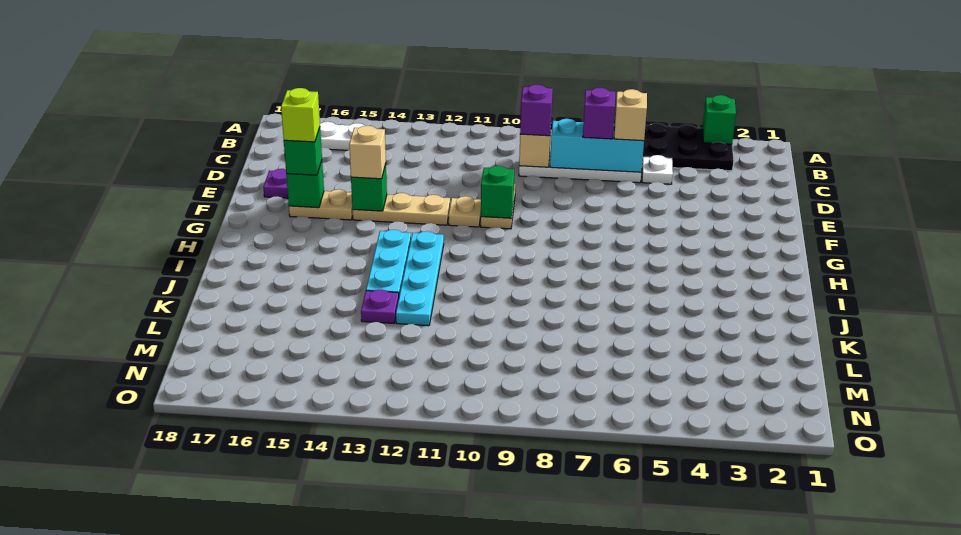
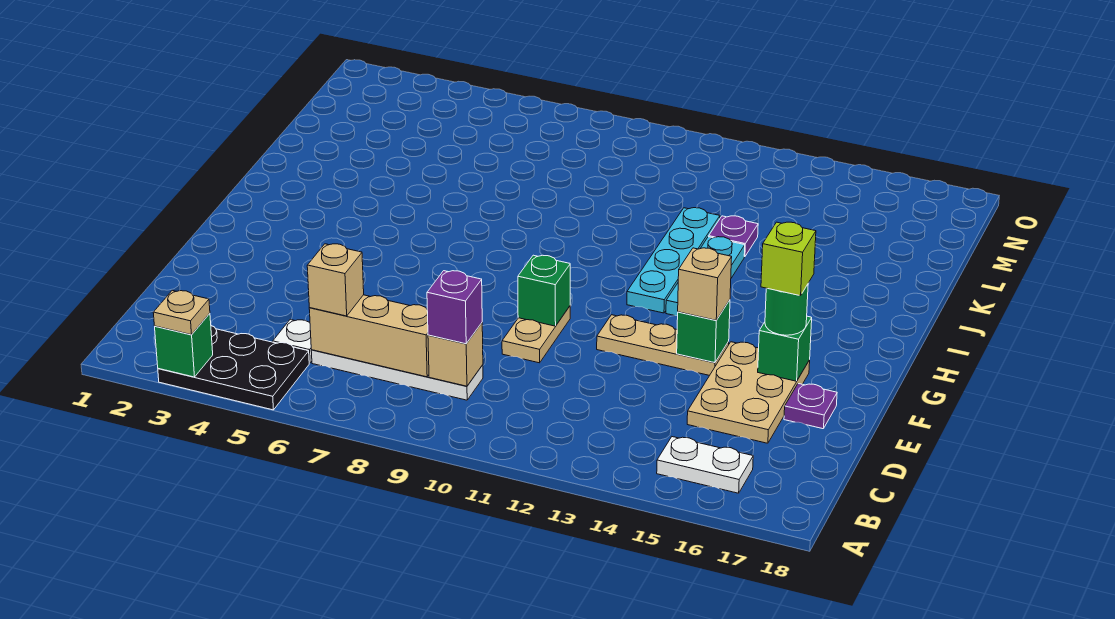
cyan 1x3 brick [550,119,644,172] -> tan 1x3 brick [309,295,429,377]
purple 1x1 brick [583,88,615,139] -> none
tan 1x1 plate [449,196,481,227] -> tan 1x1 plate moved to [153,290,210,335]
tan 1x2 plate [289,189,353,220] -> tan 2x3 plate [687,342,810,443]
green 1x1 brick [284,127,322,175] -> green 1x1 round brick [765,284,808,335]

